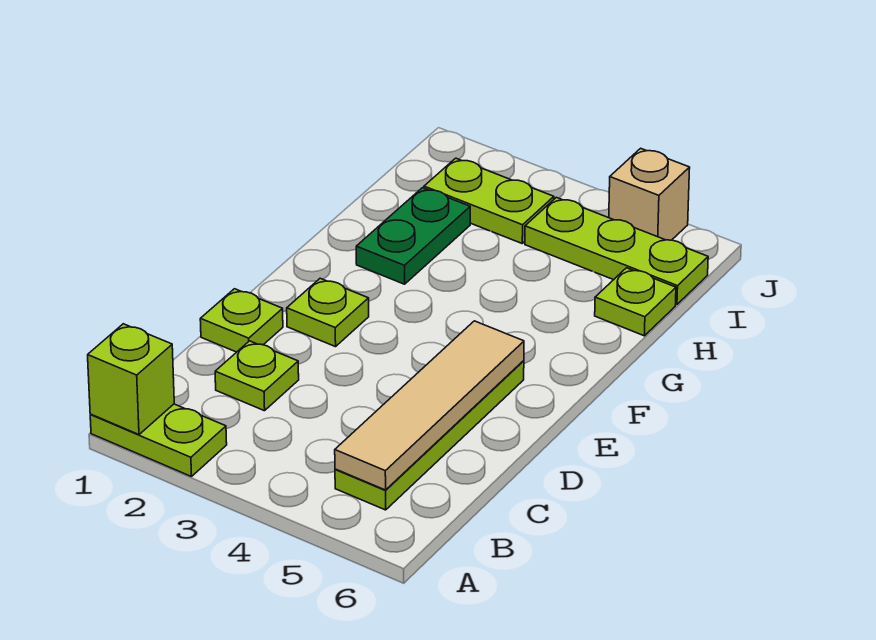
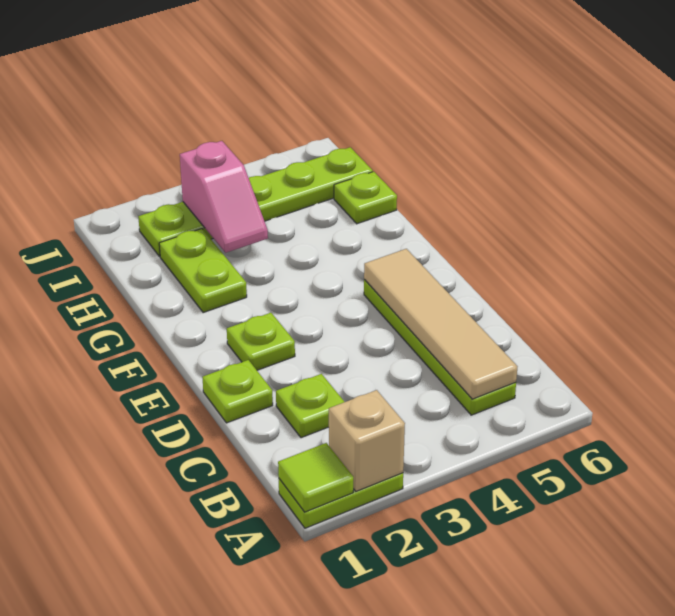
lime 1x1 brick [88,324,174,435] -> lime 1x1 tile [278,443,353,512]
green 1x2 plate [356,188,470,284] -> lime 1x2 plate [159,229,247,313]
none -> pink 1x2 slope [180,141,268,253]
tan 1x1 brick [609,148,690,240] -> tan 1x1 brick moved to [329,390,405,491]

